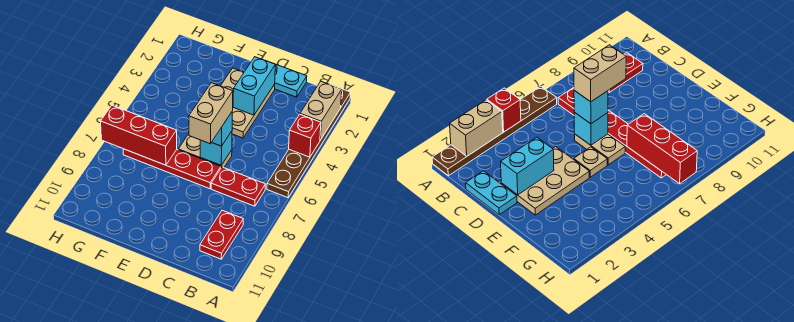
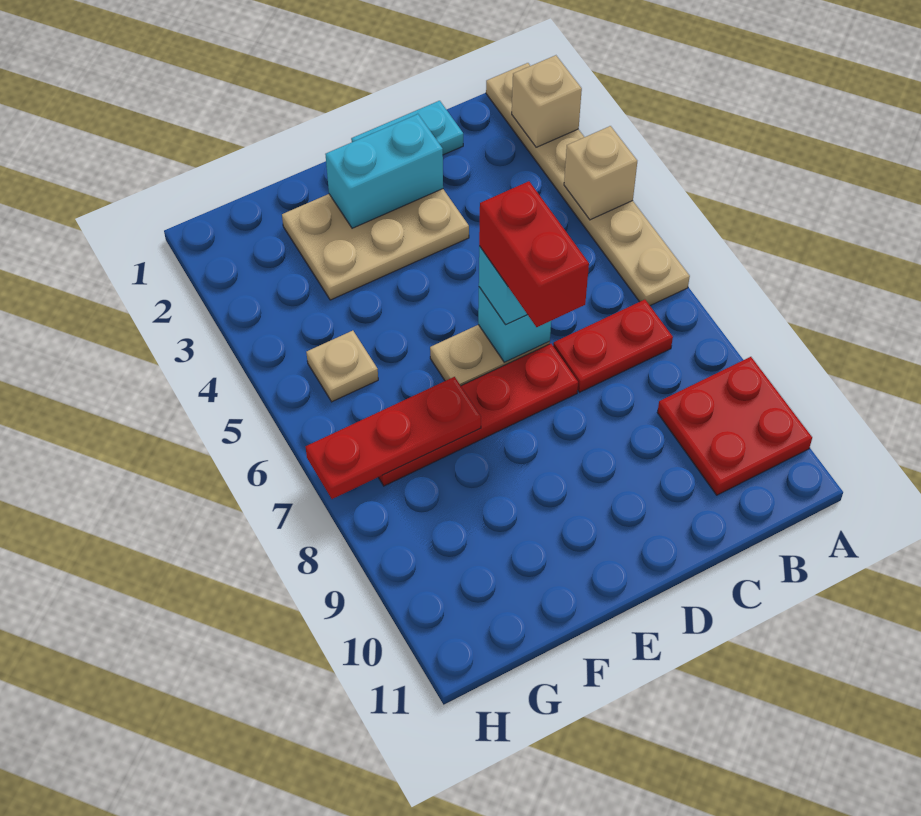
brown 1x6 plate [267,89,351,198] -> tan 1x6 plate [486,63,690,306]
tan 1x2 brick [300,82,342,140] -> tan 1x1 brick [512,55,582,147]
red 1x1 brick [289,114,321,157] -> tan 1x1 brick [564,126,637,220]
red 1x2 plate [200,210,243,259] -> red 2x2 plate [657,357,812,495]
tan 2x3 plate [221,68,275,138] -> tan 2x3 plate turned to [282,189,469,300]
cyan 1x2 brick [233,57,275,115] -> cyan 1x2 brick turned to [325,114,443,228]
tan 1x2 brick [189,83,233,144] -> red 1x2 brick [479,181,589,327]
tan 1x1 plate [574,147,607,177] -> tan 1x1 plate moved to [306,331,378,402]
red 1x3 brick [101,105,177,165] -> red 1x3 plate [306,377,481,499]

